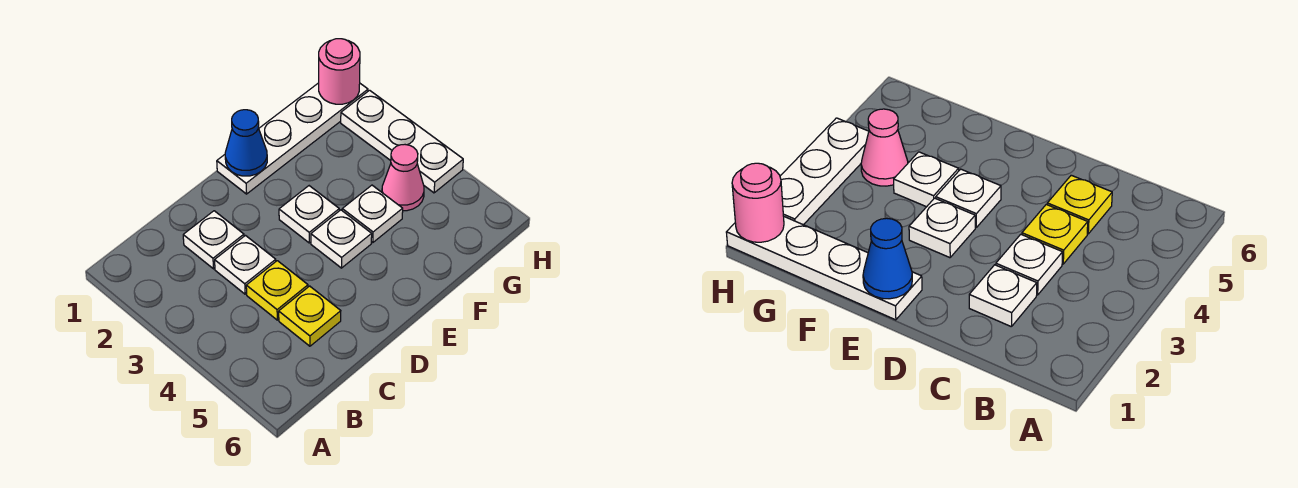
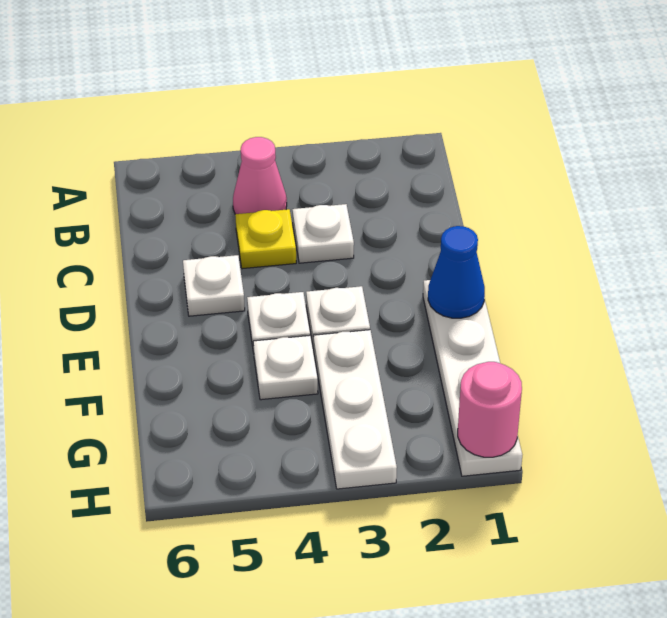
white 1x1 plate [183,211,244,269] -> white 1x1 plate moved to [183,255,245,316]
yellow 1x1 plate [279,286,341,346] -> none
pink 1x1 cone [382,145,424,211] -> pink 1x1 cone moved to [233,137,287,214]
white 1x3 plate [341,90,463,193] -> white 1x3 plate turned to [313,330,397,489]

